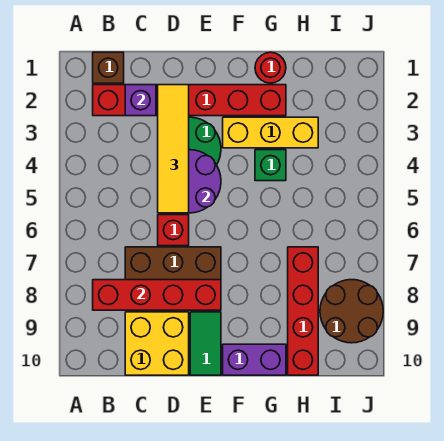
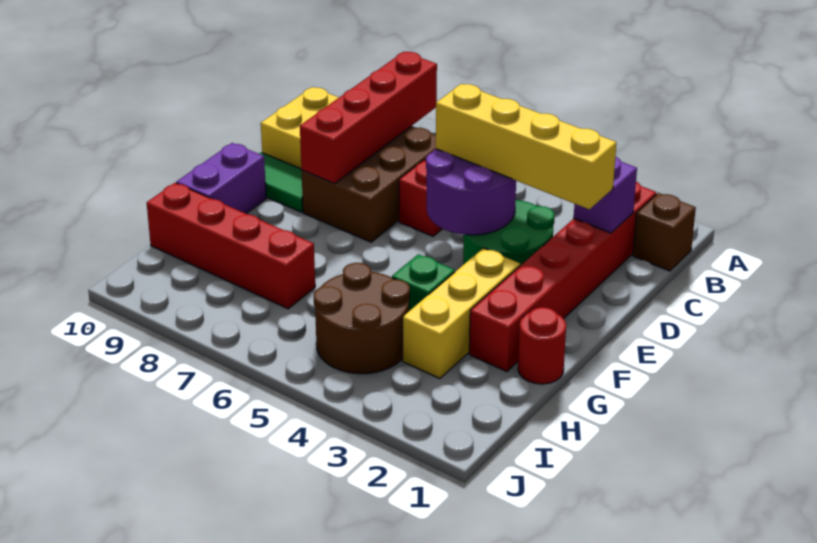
yellow 1x4 tile [158,85,189,213] -> yellow 1x4 brick [436,84,616,209]
brown 2x2 round brick [320,280,383,343] -> brown 2x2 round brick moved to [314,263,410,374]

